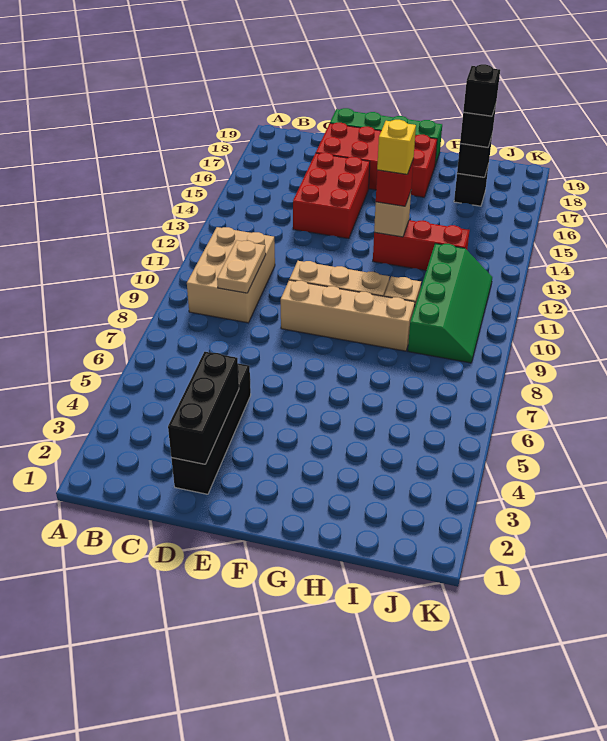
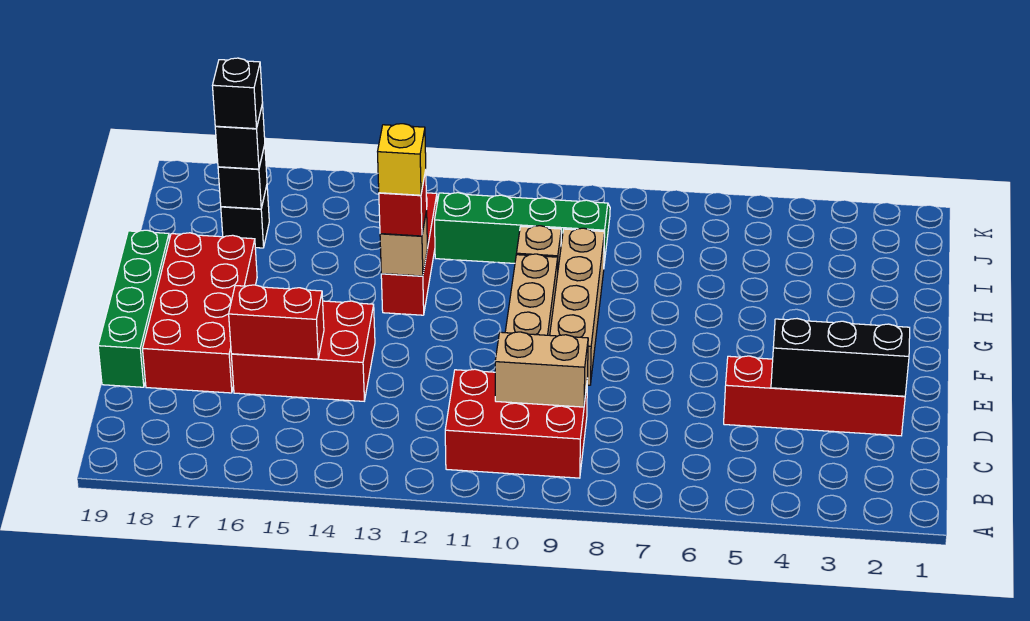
tan 2x3 brick [187,227,275,323] -> red 2x3 brick [445,369,587,478]
tan 1x2 plate [217,240,266,293] -> tan 1x2 brick [495,332,588,407]
black 1x4 brick [171,363,251,494] -> red 1x4 brick [724,356,905,436]
none -> red 1x2 brick [229,285,324,359]

